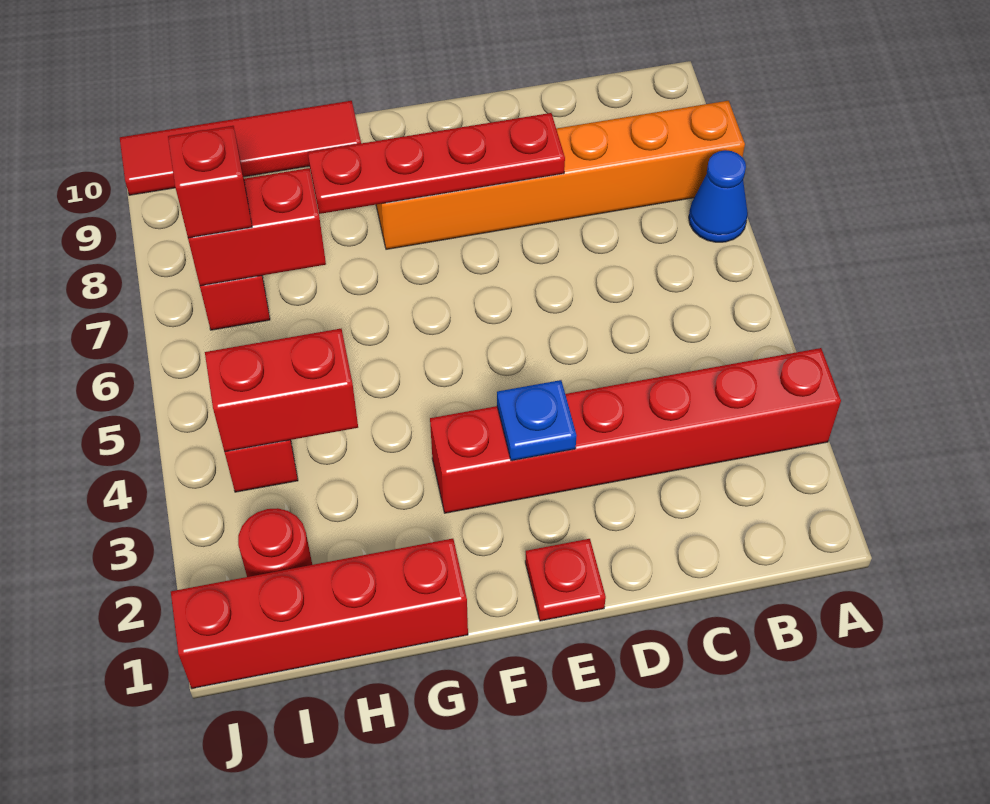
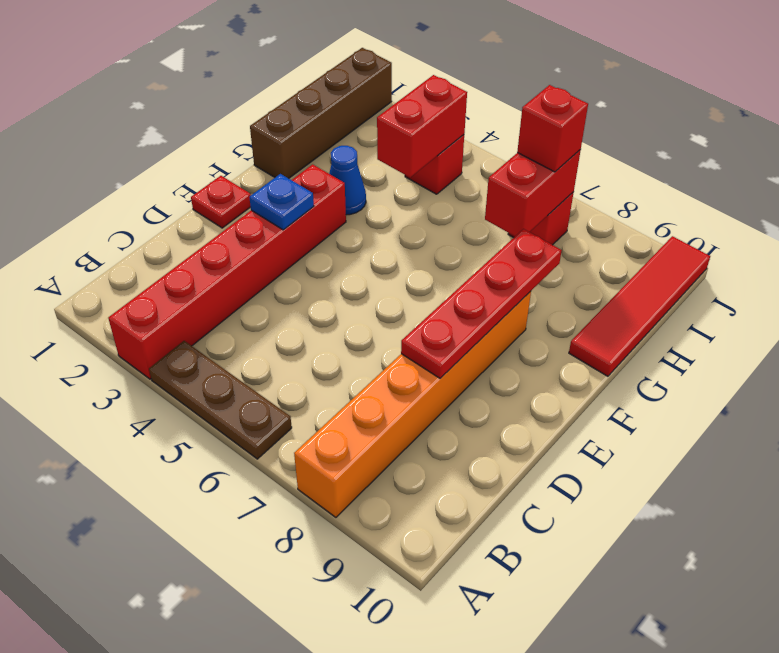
none -> brown 1x3 plate [149,341,292,459]
blue 1x1 cone [689,150,748,242] -> blue 1x1 cone moved to [329,146,366,215]
red 1x4 brick [171,539,468,689] -> brown 1x4 brick [250,48,392,178]
red 1x1 round brick [238,508,312,577] -> none

